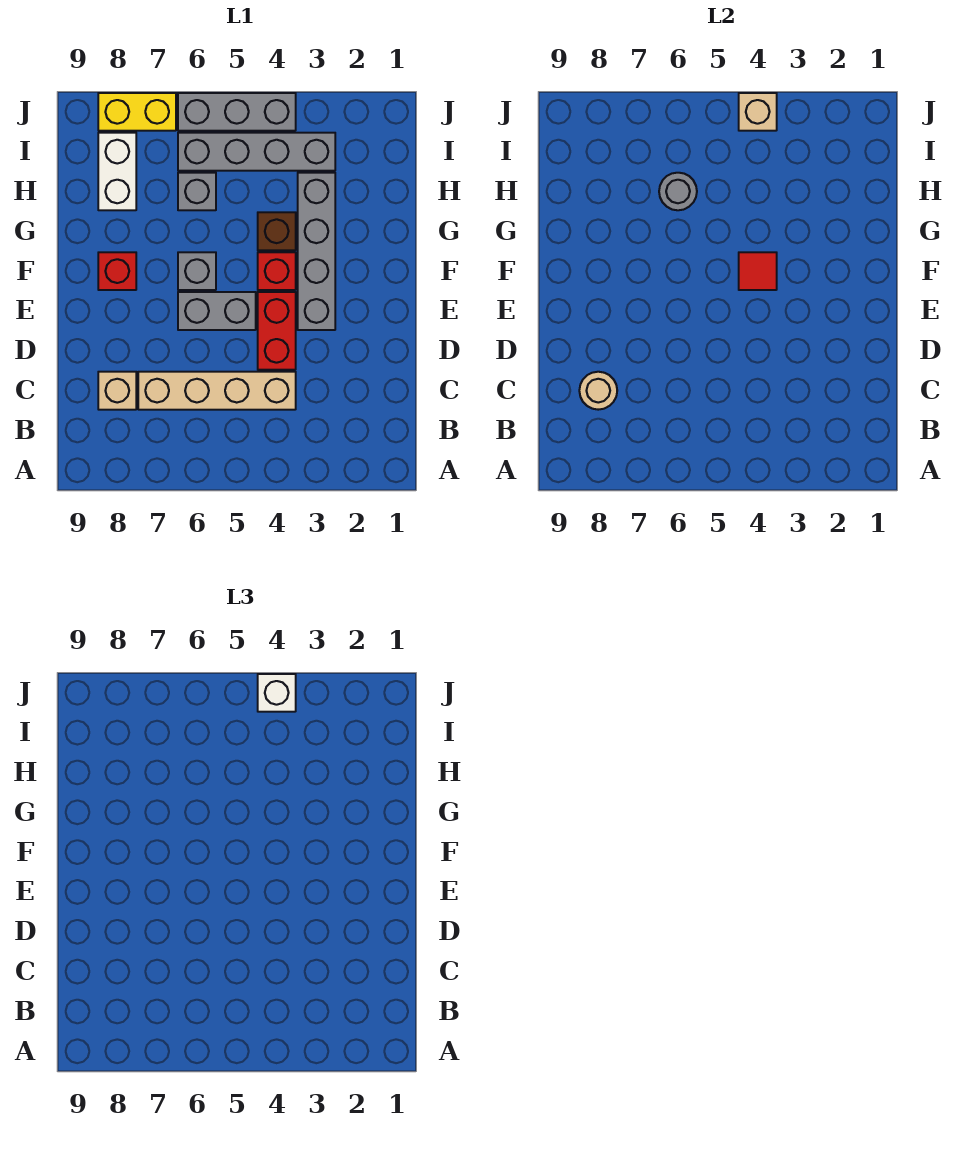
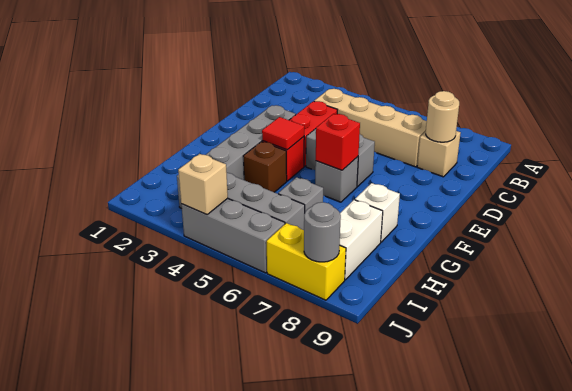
red 1x1 brick [98,252,136,290] -> red 1x1 brick moved to [316,114,360,170]
grey 1x1 round brick [659,173,697,210] -> grey 1x1 round brick moved to [304,202,341,262]
white 1x1 brick [258,674,296,712] -> white 1x1 brick moved to [355,183,400,242]

